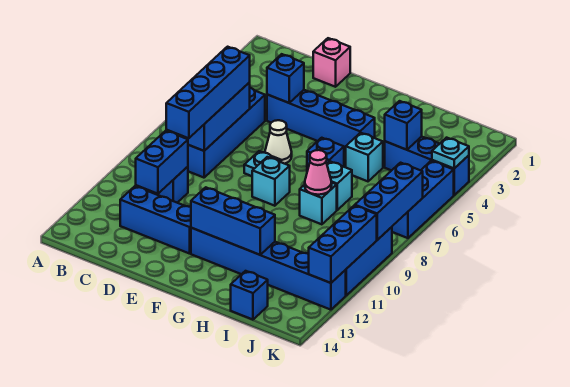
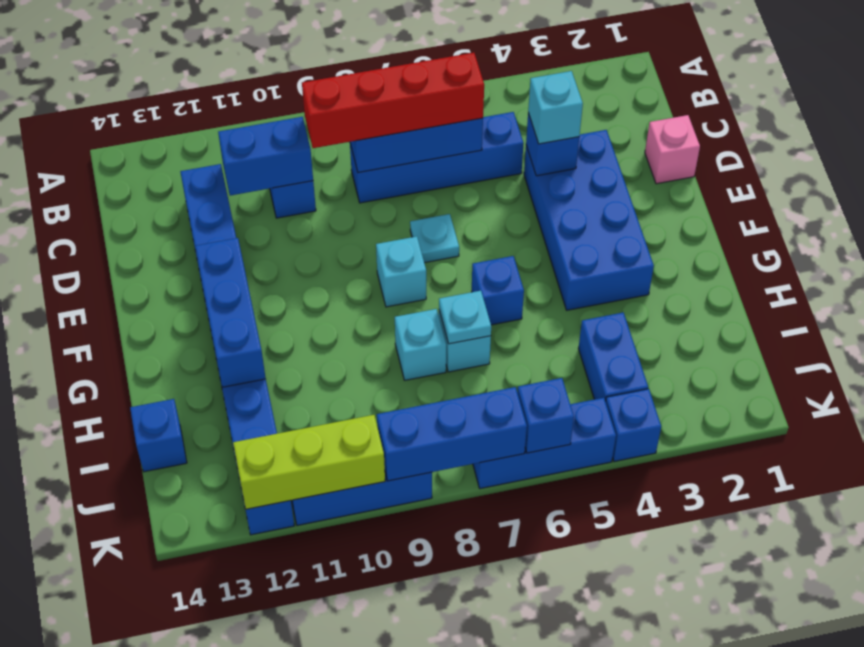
blue 1x4 brick [166,47,250,138] -> red 1x4 brick [302,53,484,148]
blue 1x4 brick [267,90,375,152] -> blue 2x4 brick [524,130,654,310]
white 1x1 cone [265,120,292,164] -> none
cyan 1x1 brick [346,133,383,181] -> cyan 1x1 brick moved to [528,71,583,144]
pink 1x1 cone [305,150,332,195] -> none
blue 1x1 brick [385,101,422,150] -> blue 1x1 brick moved to [517,378,574,453]
cyan 1x1 plate [432,138,469,168] -> cyan 1x1 plate moved to [439,291,491,344]
blue 1x3 brick [309,206,377,283] -> lime 1x3 brick [233,415,385,509]

